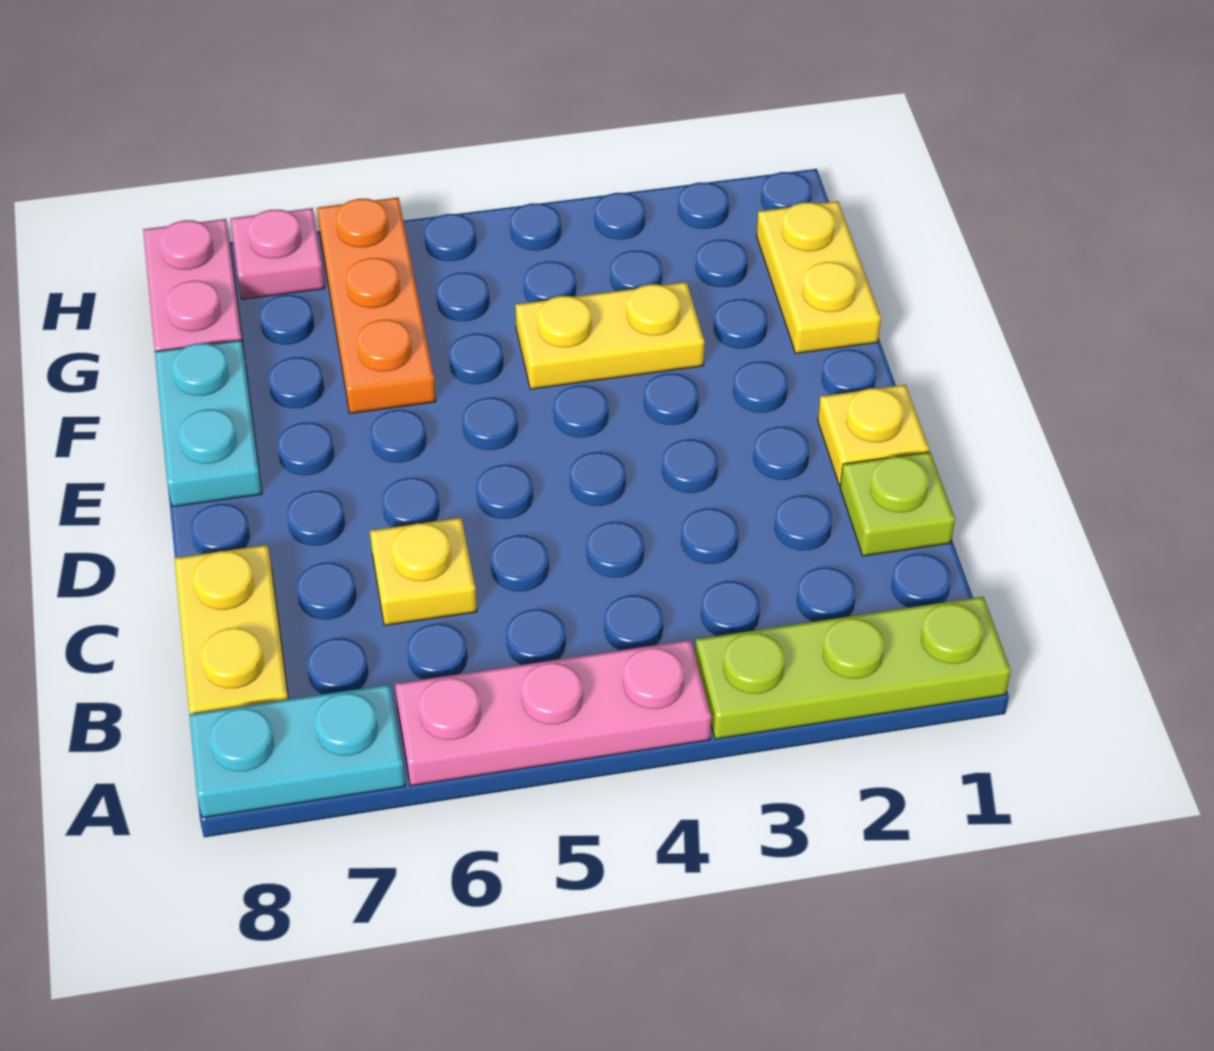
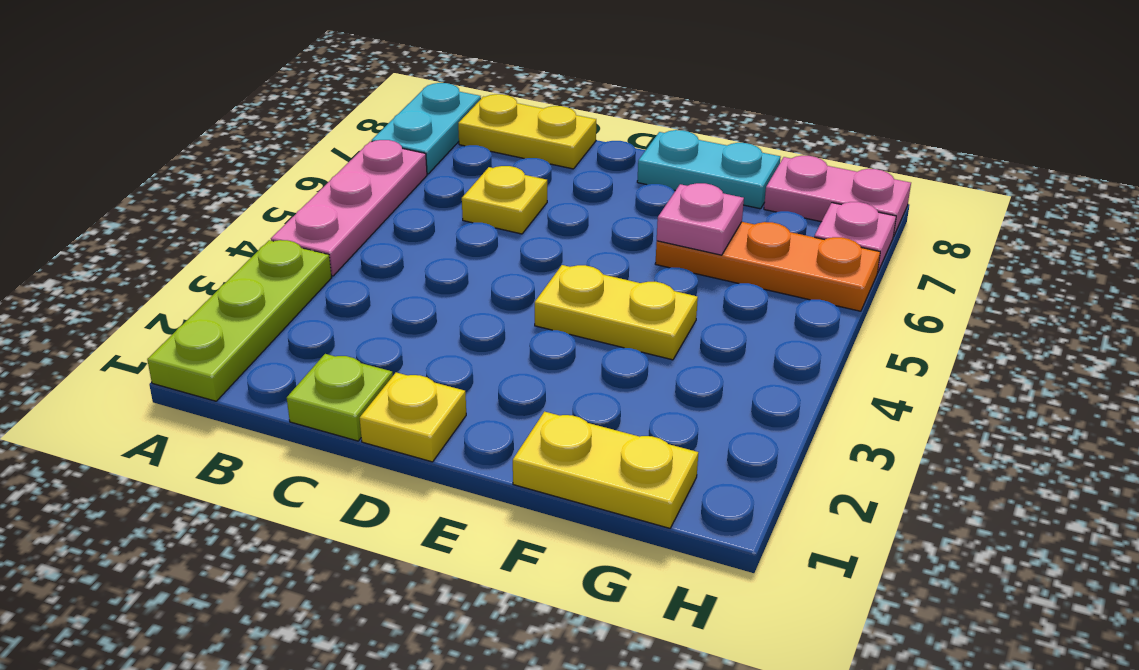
yellow 1x2 plate [515,282,705,389] -> yellow 1x2 plate turned to [535,265,698,360]
none -> pink 1x1 plate [657,183,744,255]

